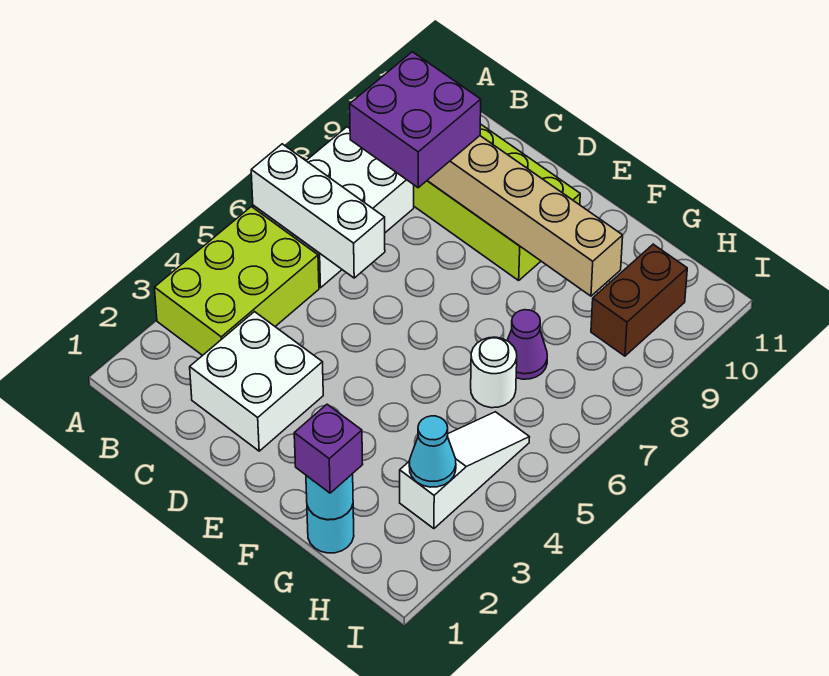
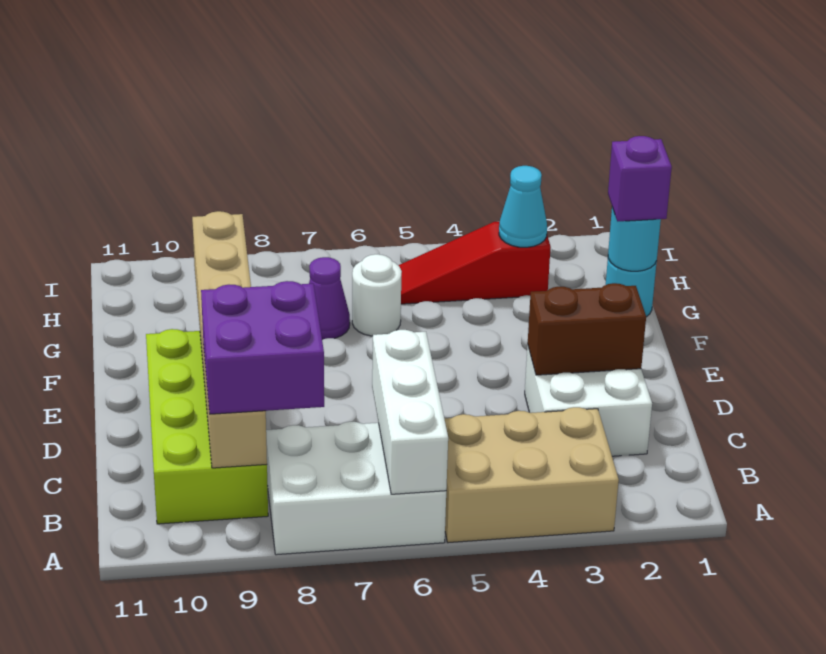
lime 2x3 brick [154,207,319,355] -> tan 2x3 brick [444,407,619,543]
white 1x3 slope [400,412,529,529] -> red 1x3 slope [398,222,551,304]
brown 1x2 brick [591,244,687,356] -> brown 1x2 brick moved to [528,283,646,375]

